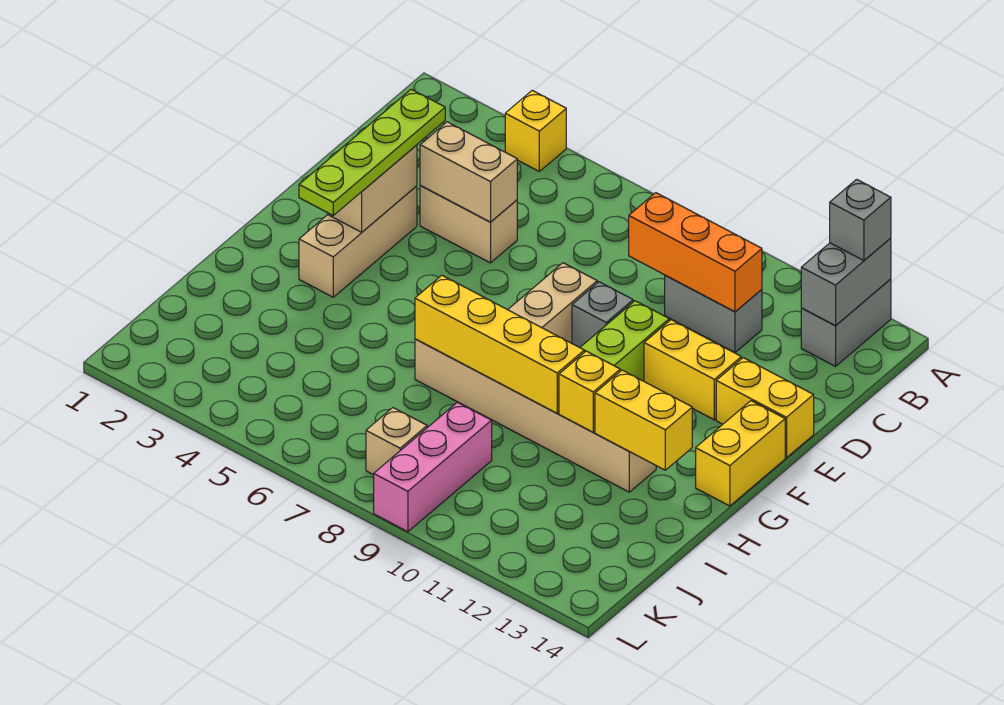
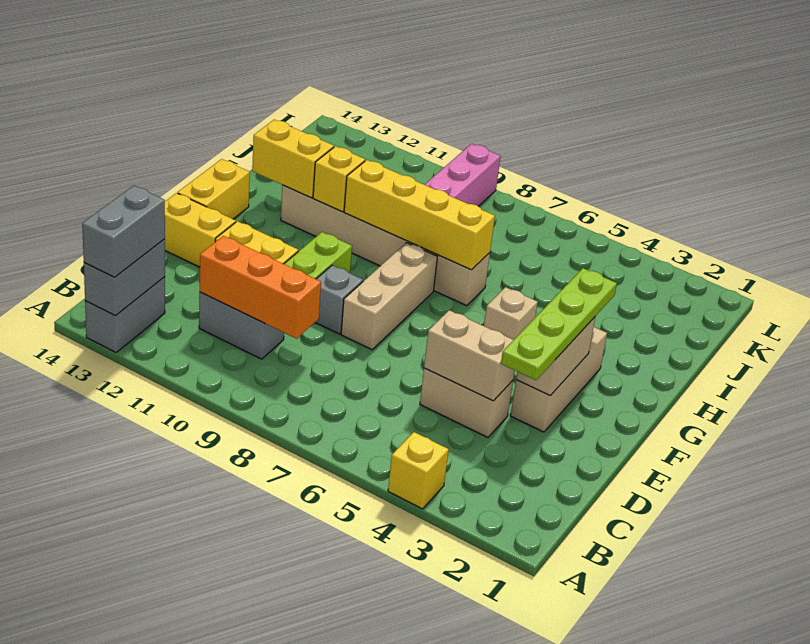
grey 1x1 brick [830,179,891,261] -> grey 1x2 brick [82,186,165,277]
tan 1x1 brick [366,408,427,475] -> tan 1x1 brick moved to [484,287,538,340]

